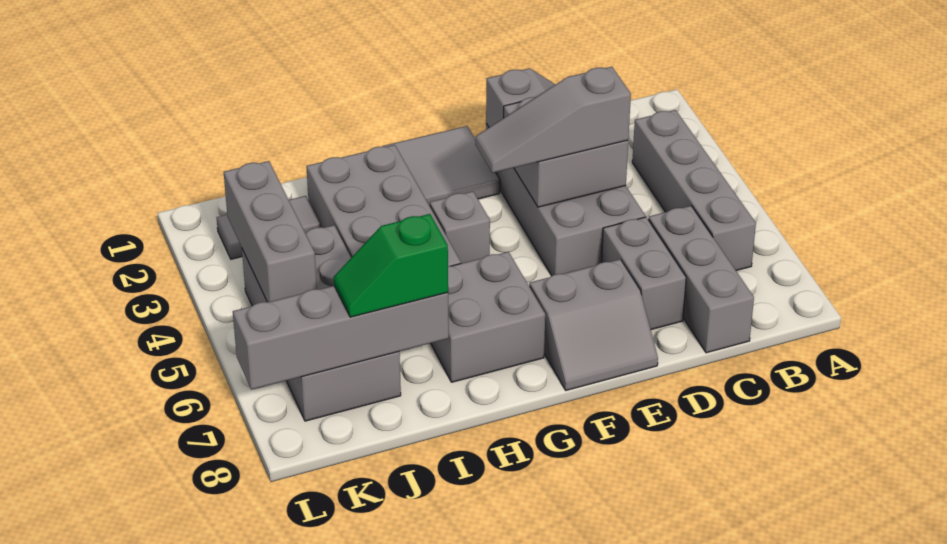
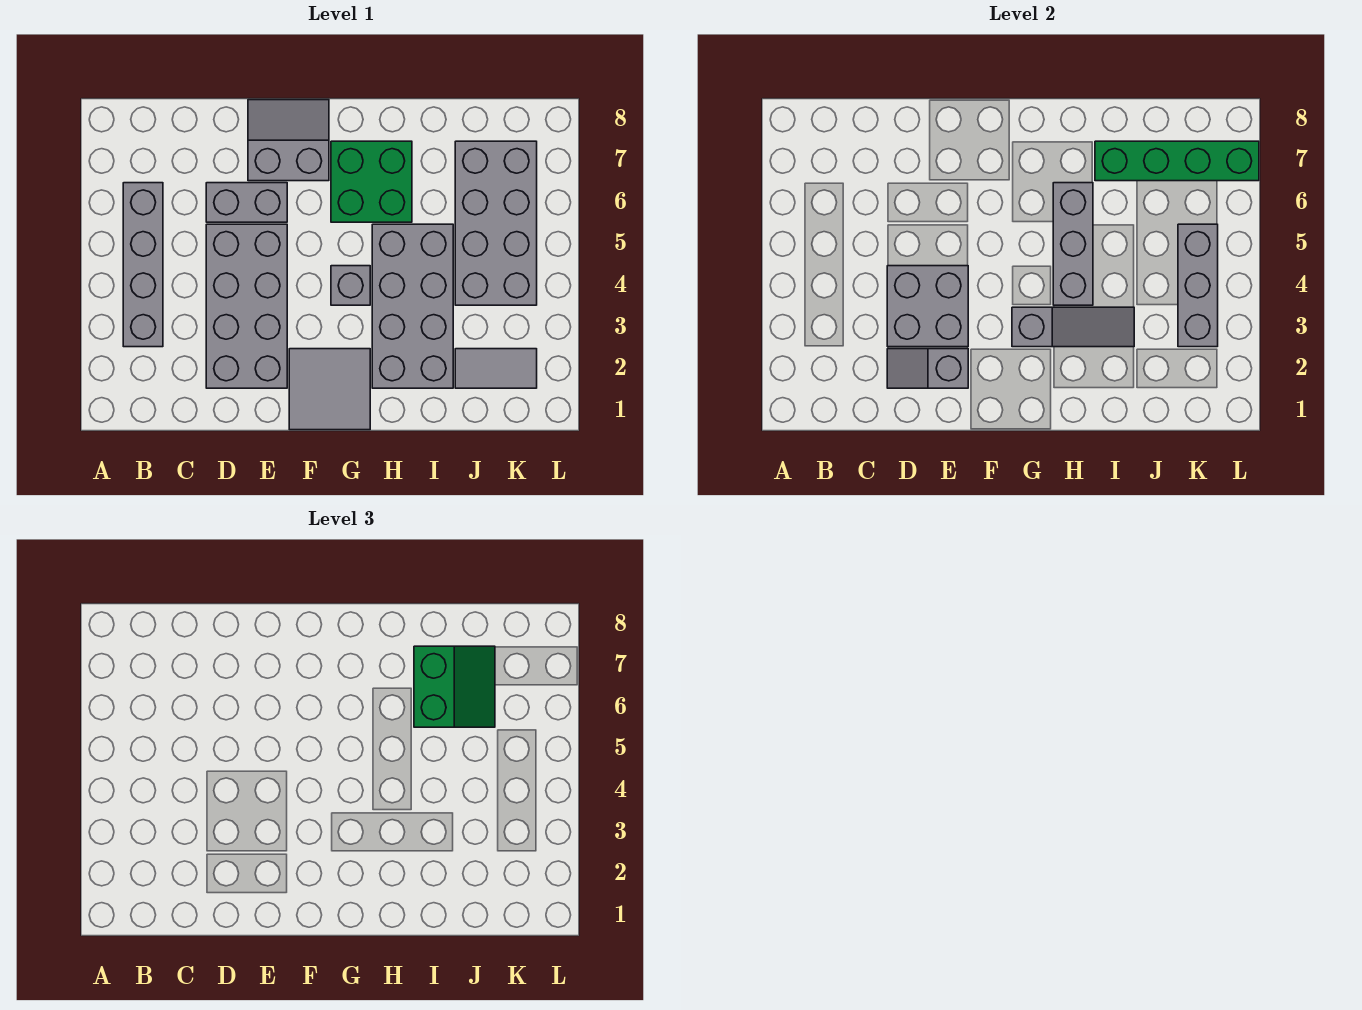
grey 1x3 brick [648,206,754,353] -> grey 1x3 brick moved to [1053,183,1093,305]
grey 1x3 slope [475,67,631,173] -> grey 1x3 slope moved to [1012,307,1134,347]
grey 1x2 brick [602,217,686,330] -> grey 1x2 brick turned to [206,183,287,222]
grey 2x2 brick [431,252,545,382] -> green 2x2 brick [331,141,412,222]
grey 1x4 brick [233,286,449,390] -> green 1x4 brick [1095,141,1259,181]
green 1x2 slope [334,214,448,317] -> green 2x2 slope [414,646,495,727]

